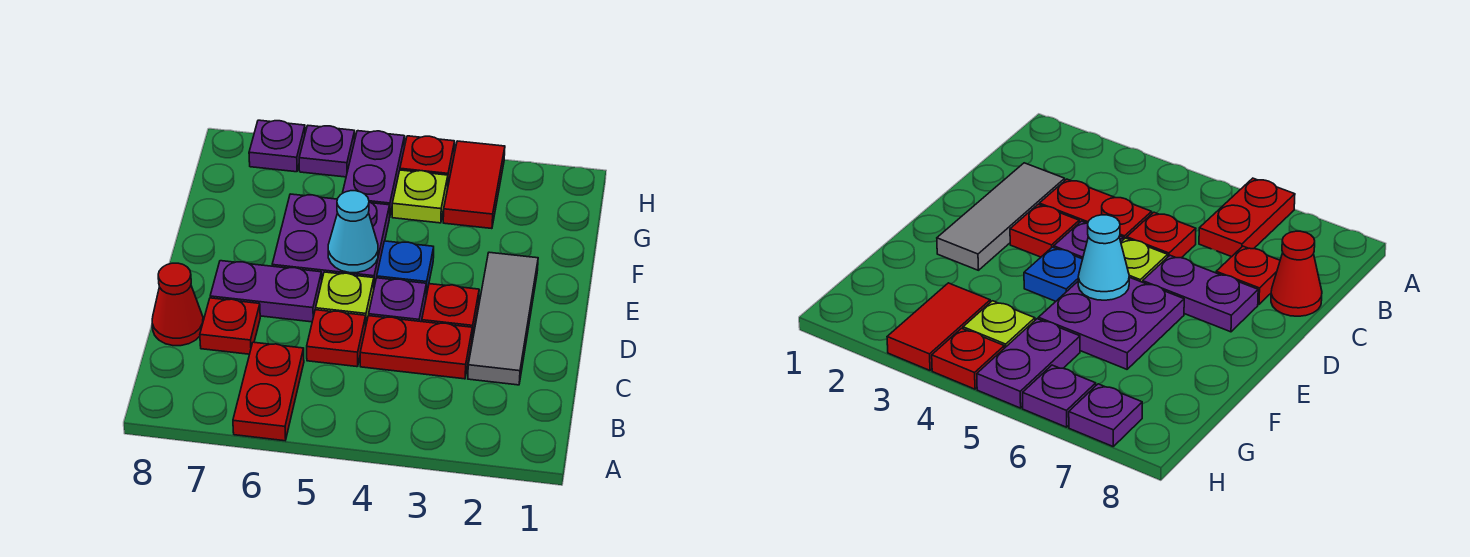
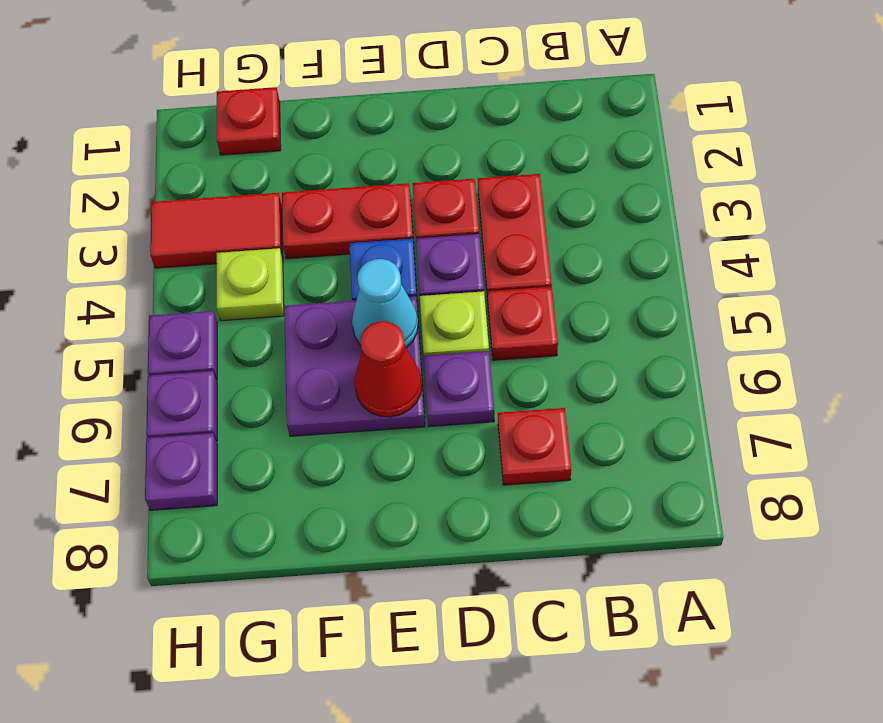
red 1x2 plate [233,342,304,441] -> red 1x2 plate moved to [282,183,414,259]
grey 1x3 tile [468,252,538,385] -> none
red 1x1 cone [152,263,203,346] -> red 1x1 cone moved to [355,321,422,417]
purple 1x2 plate [210,261,322,322] -> purple 1x1 plate [424,351,494,426]
purple 1x2 plate [343,131,405,215] -> purple 1x1 plate [148,311,217,380]
red 1x1 plate [400,136,455,184] -> red 1x1 plate moved to [217,87,281,155]

